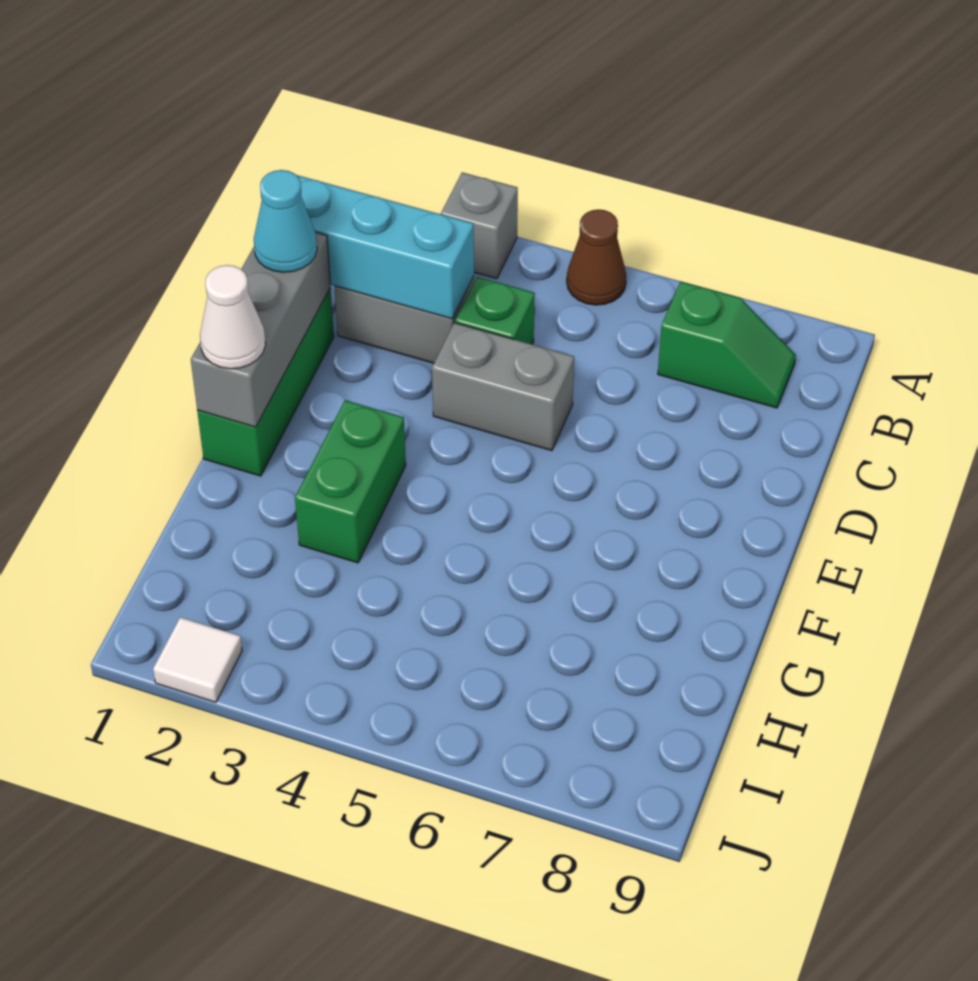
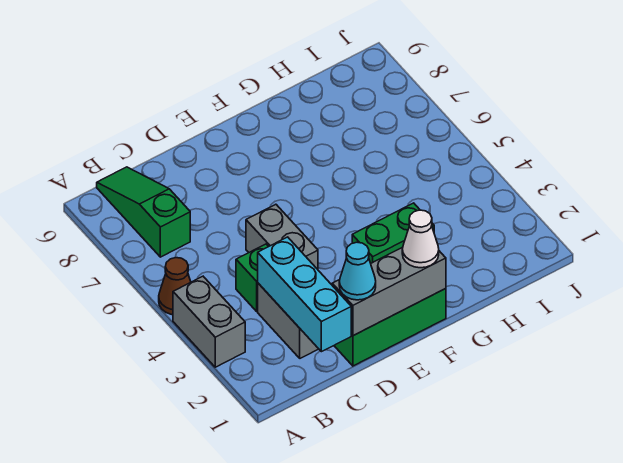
grey 1x1 brick [441,172,518,279] -> grey 1x2 brick [173,276,245,367]
green 1x2 slope [658,282,796,408] -> green 1x3 slope [97,167,190,257]
white 1x1 tile [153,617,242,702] -> none

